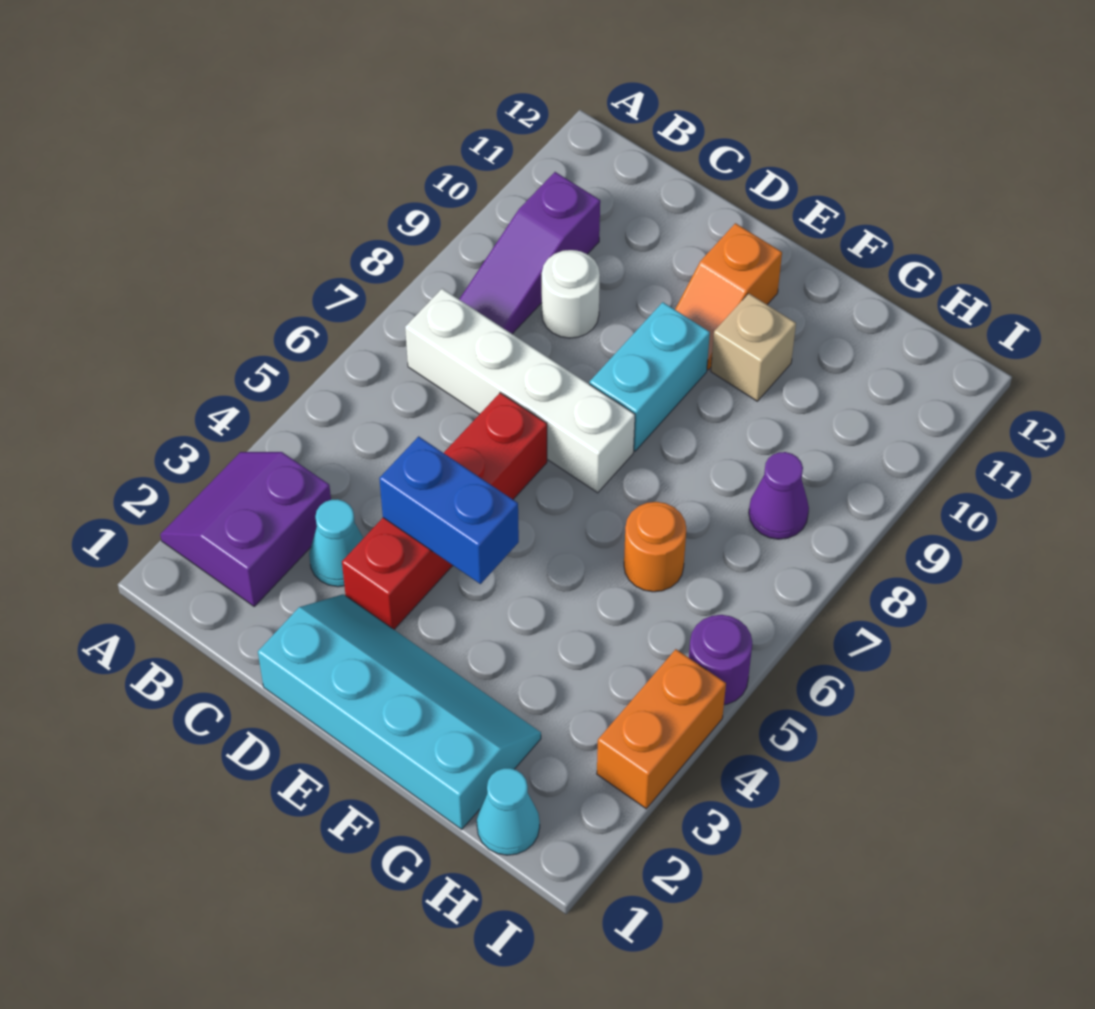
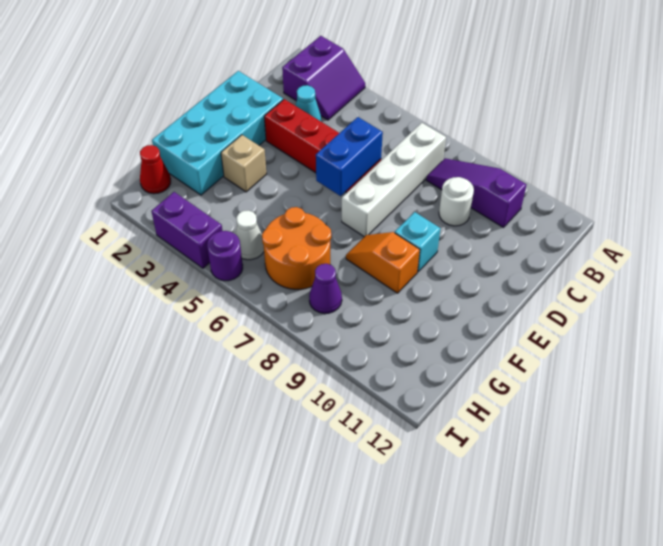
purple 2x2 slope [160,452,331,606] -> purple 2x2 slope turned to [282,36,365,120]
cyan 2x4 slope [258,594,541,829] -> cyan 2x4 brick [152,71,283,195]
blue 1x2 brick [379,436,519,584] -> blue 1x2 brick moved to [316,117,383,196]
cyan 1x2 brick [590,302,710,451] -> cyan 1x1 brick [395,212,440,272]
orange 1x2 slope [675,223,782,370] -> orange 1x2 slope moved to [346,232,420,293]
tan 1x1 brick [711,293,796,401] -> tan 1x1 brick moved to [221,135,266,192]
orange 1x1 round brick [624,502,686,592] -> orange 2x2 round brick [262,207,331,289]
cyan 1x1 cone [477,768,540,855] -> red 1x1 cone [140,145,171,194]
none -> white 1x1 cone [235,210,264,260]
orange 1x2 brick [597,649,726,809] -> purple 1x2 brick [151,192,222,268]

